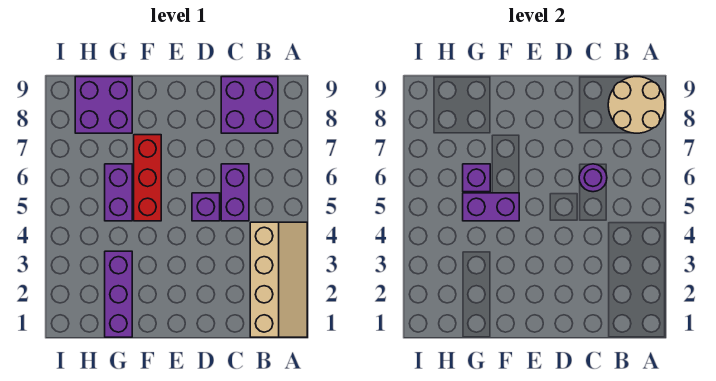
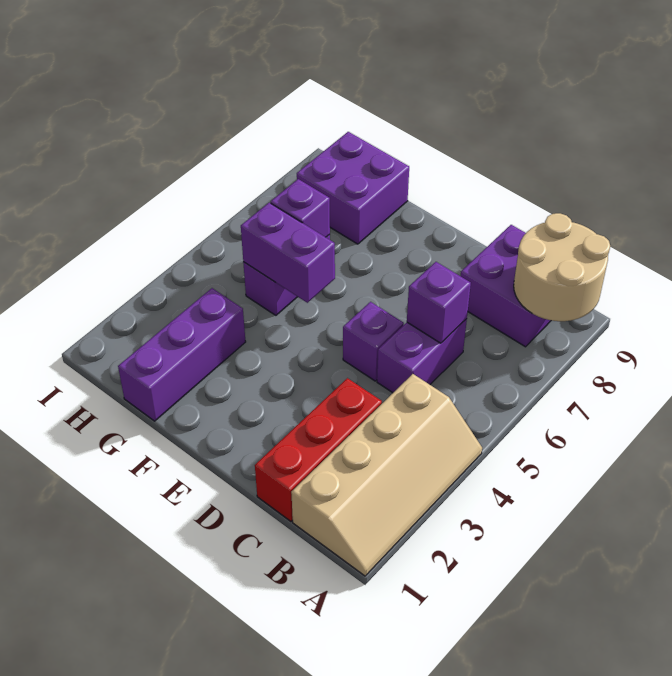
purple 1x1 round brick [579,164,607,192] -> purple 1x1 brick [407,262,471,343]
red 1x3 brick [134,135,161,221] -> red 1x3 brick moved to [255,378,382,521]

